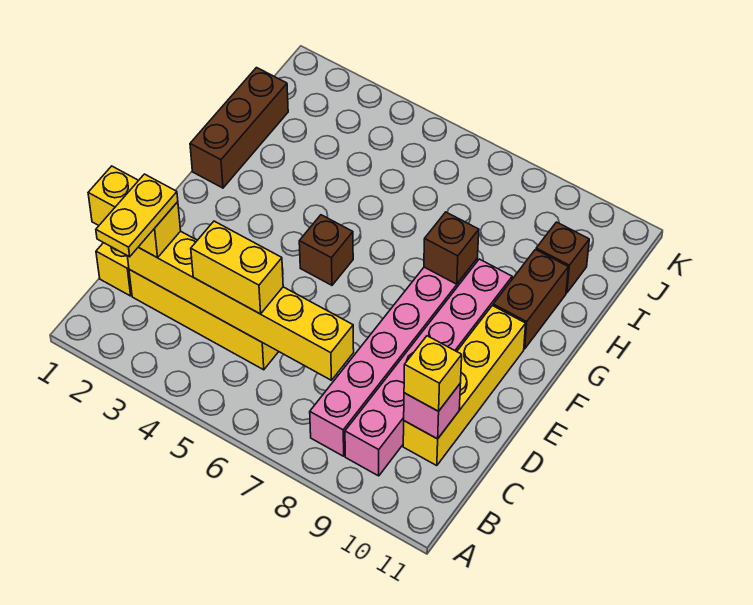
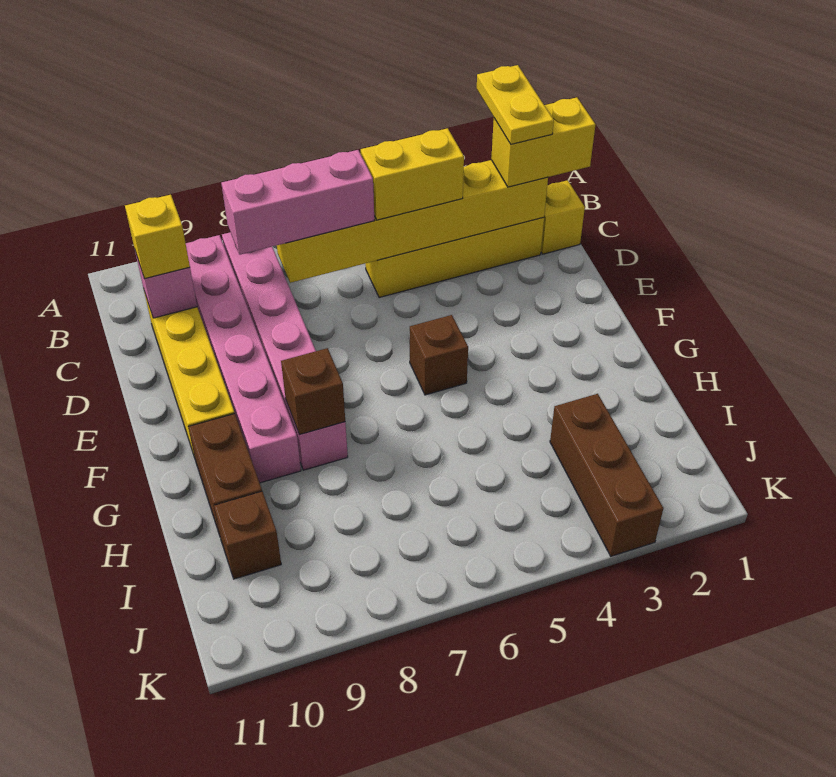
none -> pink 1x3 brick [221,150,374,255]
brown 1x3 brick [190,68,288,188] -> brown 1x3 brick moved to [550,394,663,556]

